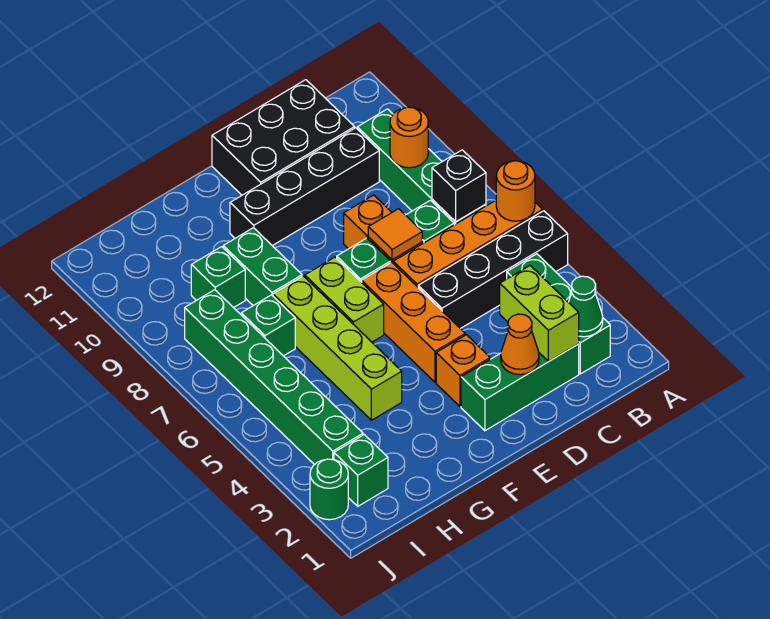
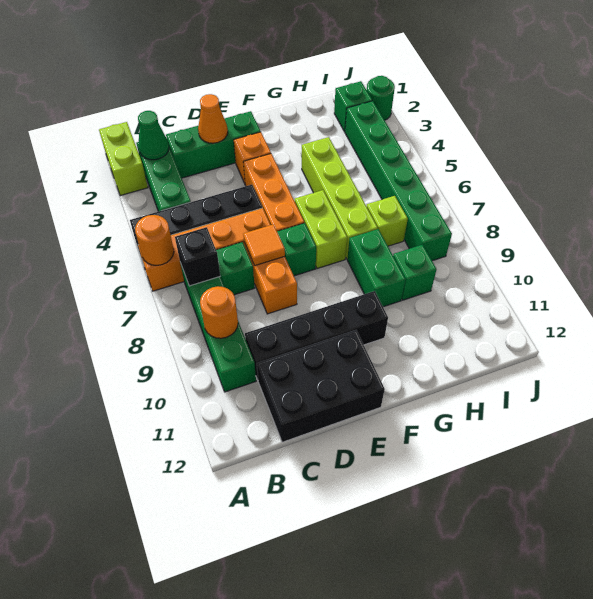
lime 1x2 brick [500,266,579,361] -> lime 1x2 brick moved to [99,122,148,196]
green 1x1 brick [241,295,295,356] -> lime 1x1 brick [367,196,408,246]

